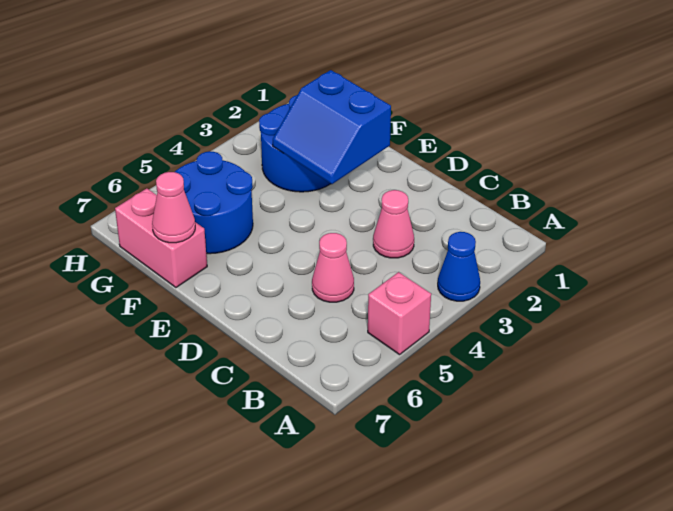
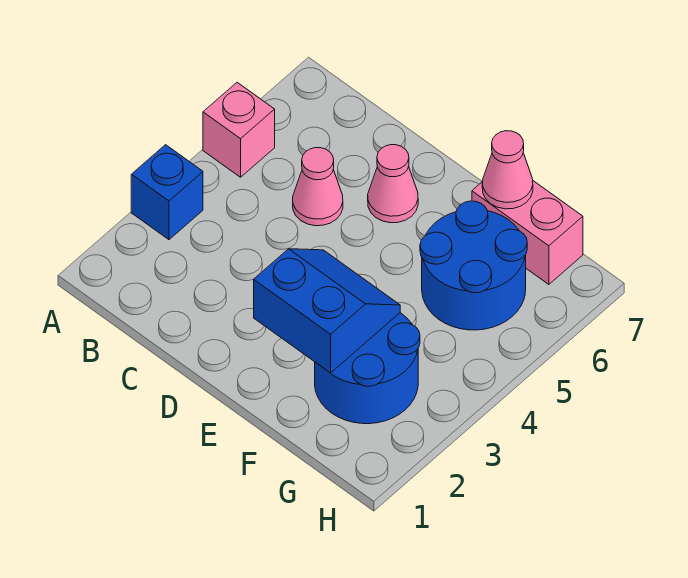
blue 1x1 cone [438,232,480,301] -> blue 1x1 brick [131,145,203,240]
pink 1x1 cone [373,190,414,258] -> pink 1x1 cone moved to [368,145,418,223]

